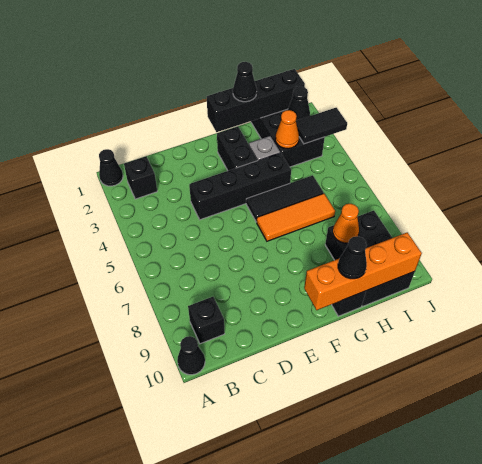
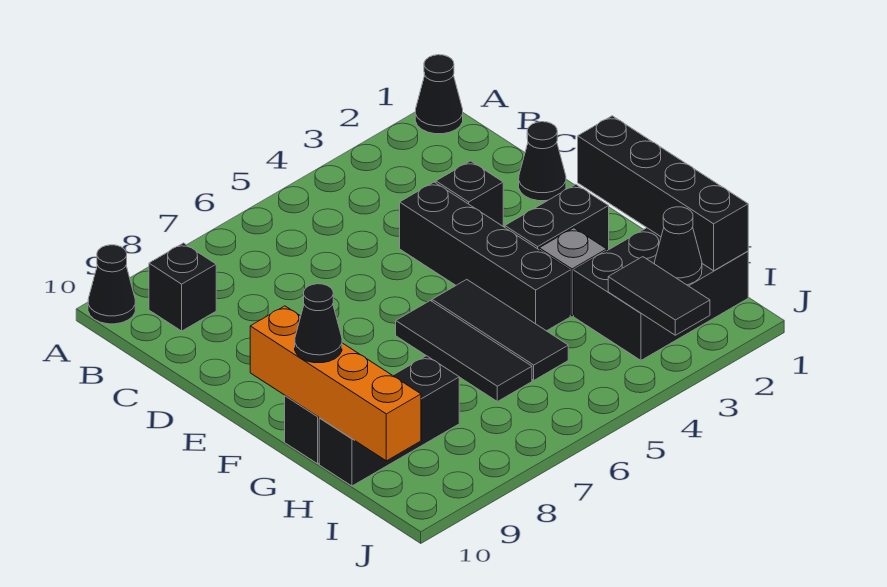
black 1x1 brick [124,156,157,199] -> black 1x1 brick moved to [436,161,503,226]
orange 1x3 tile [257,193,335,241] -> black 1x3 tile [396,301,532,401]
black 1x1 cone [233,62,257,102] -> black 1x1 cone moved to [519,122,566,201]
orange 1x1 cone [275,110,299,149] -> none
black 2x3 brick [325,211,415,306] -> black 1x3 brick [319,356,459,486]
orange 1x1 cone [333,204,359,243] -> none

